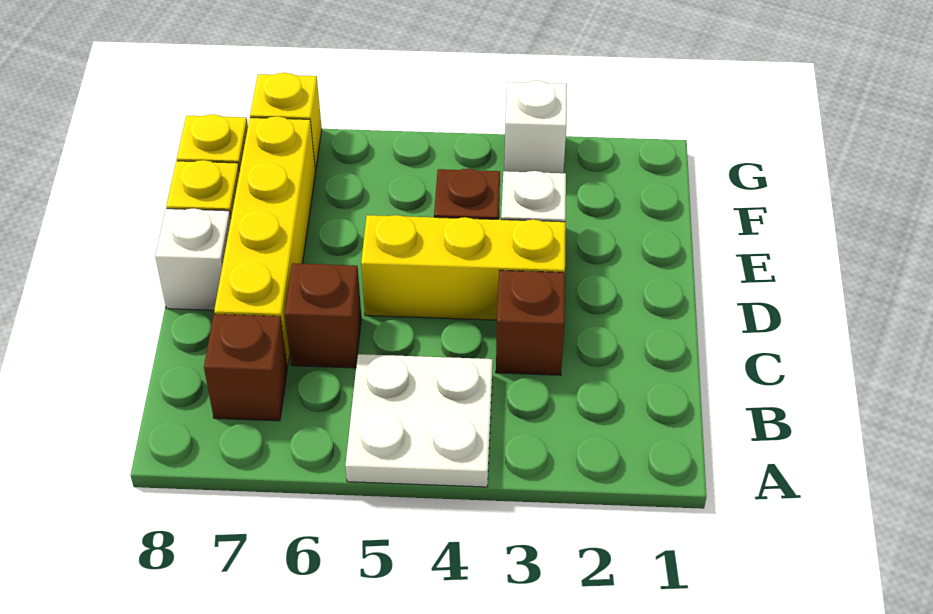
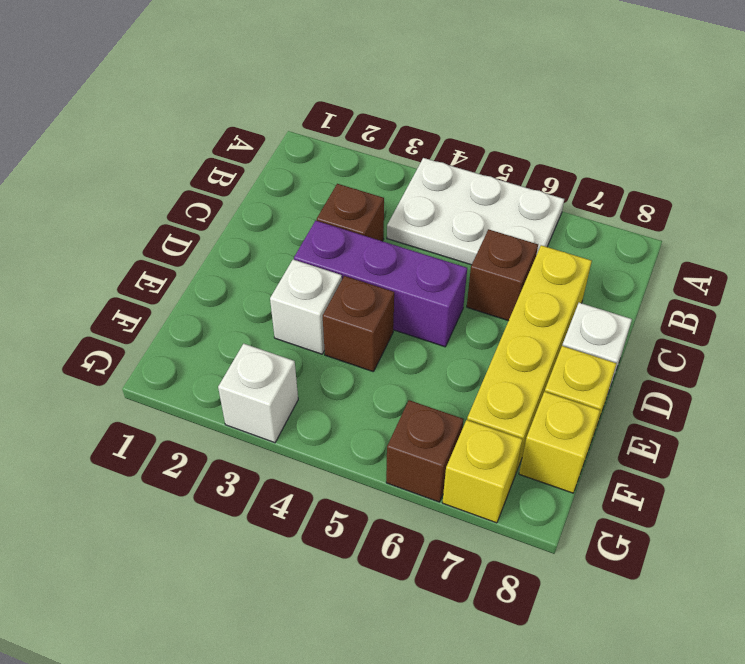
white 2x2 plate [345,354,493,487] -> white 2x3 plate [387,158,564,265]
brown 1x1 brick [204,314,288,421] -> brown 1x1 brick moved to [386,400,463,502]
yellow 1x3 brick [361,215,566,320] -> purple 1x3 brick [294,221,467,347]

